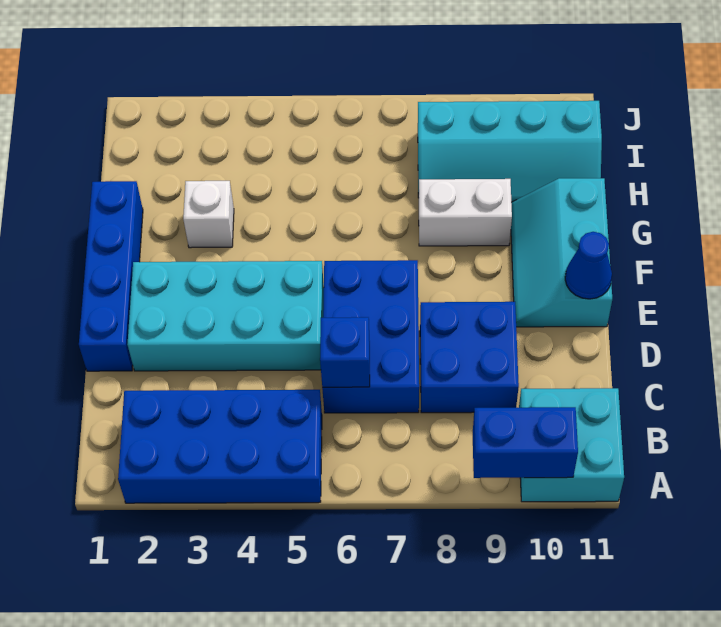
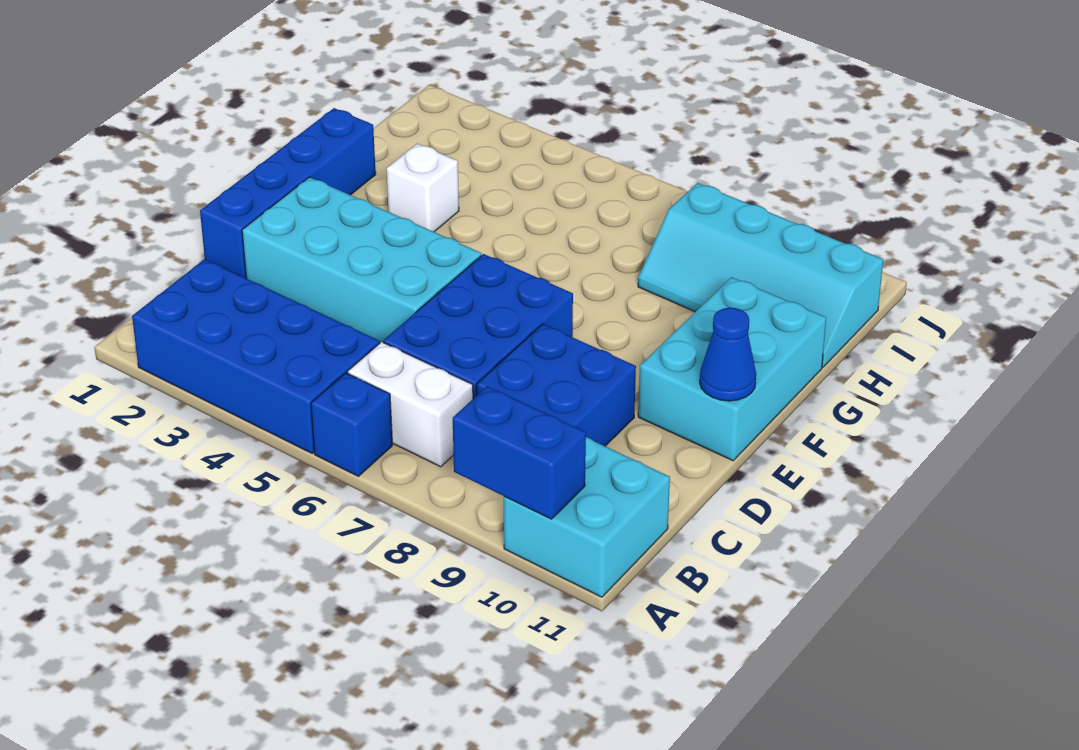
blue 1x1 brick [320,317,370,387] -> blue 1x1 brick moved to [311,373,392,476]
cyan 2x3 slope [511,178,612,327] -> cyan 2x3 brick [638,277,826,461]
white 1x2 brick [419,179,512,246] -> white 1x2 brick moved to [348,342,473,467]

